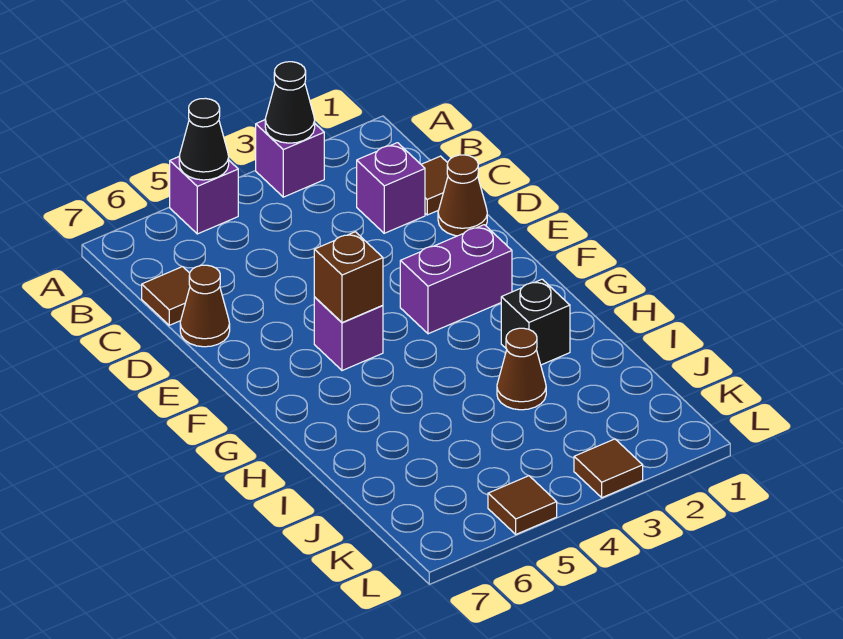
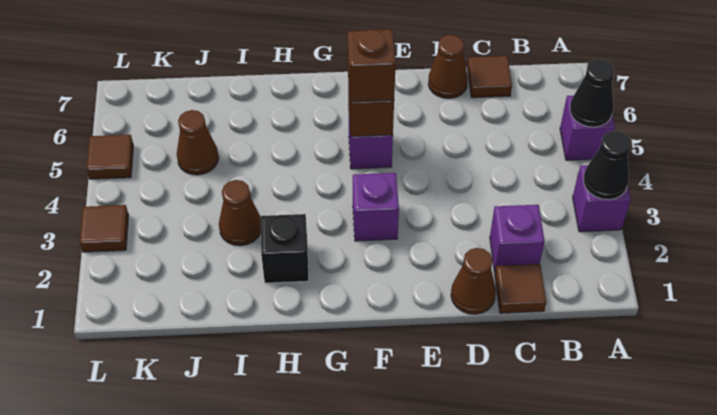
purple 1x2 brick [400,225,512,334] -> purple 1x1 brick [353,173,399,241]
none -> brown 1x1 brick [348,30,396,102]
none -> brown 1x1 cone [177,110,219,175]

